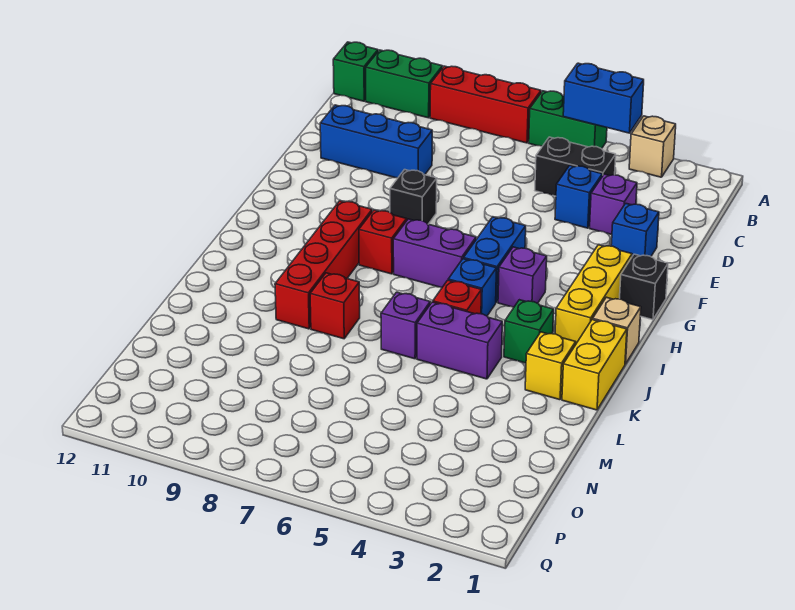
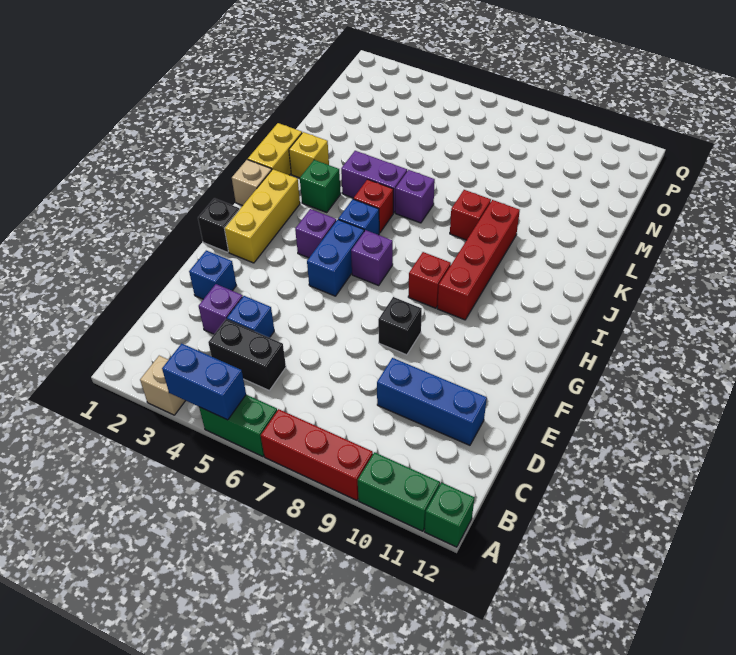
purple 1x2 brick [393,219,476,287] -> purple 1x1 brick [351,230,393,285]

